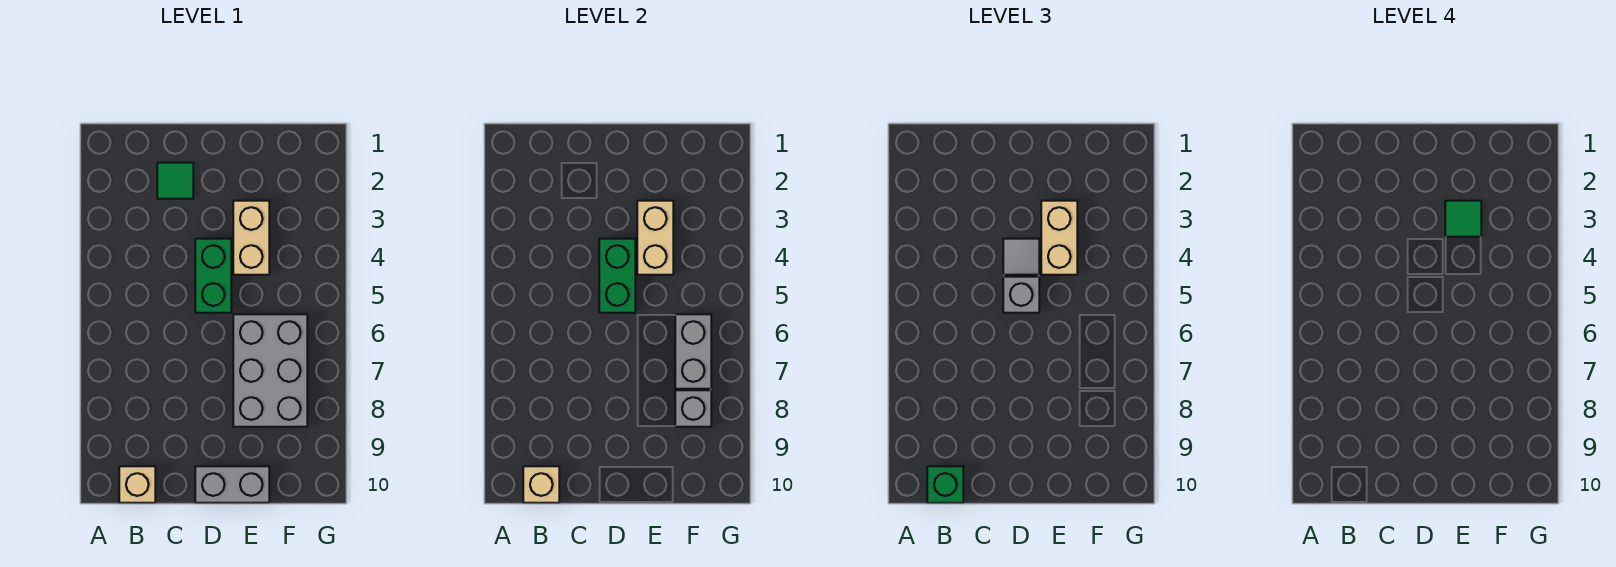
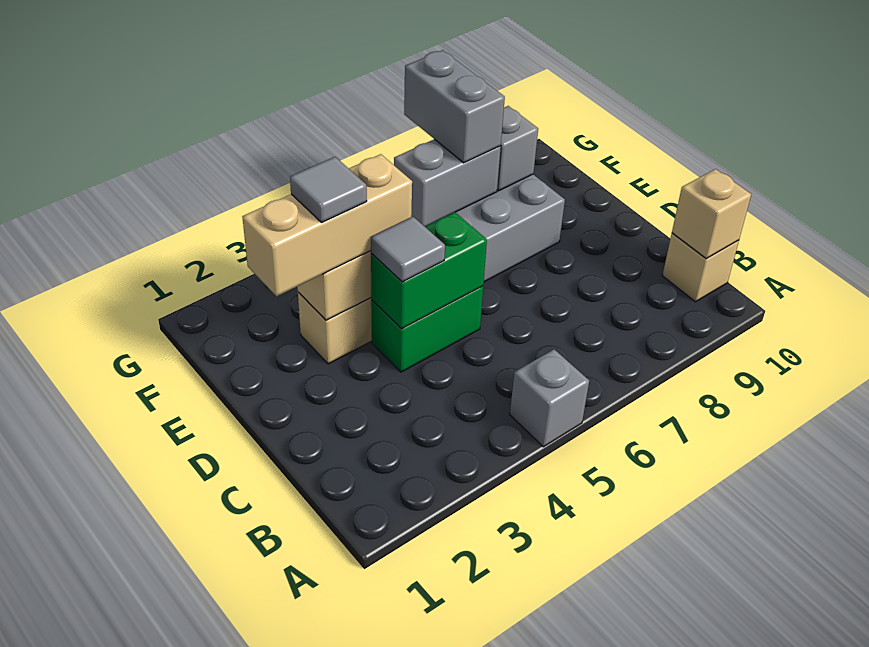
green 1x1 brick [927,466,963,503] -> none
green 1x1 tile [157,163,193,199] -> none
grey 1x1 brick [1003,277,1039,313] -> grey 1x1 brick moved to [510,349,589,447]
grey 1x2 brick [195,466,269,503] -> grey 1x2 brick moved to [404,50,505,163]
tan 1x2 brick [1041,201,1077,275] -> tan 1x3 brick [242,154,412,296]
green 1x1 tile [1445,201,1481,237] -> grey 1x1 tile [290,157,367,222]

